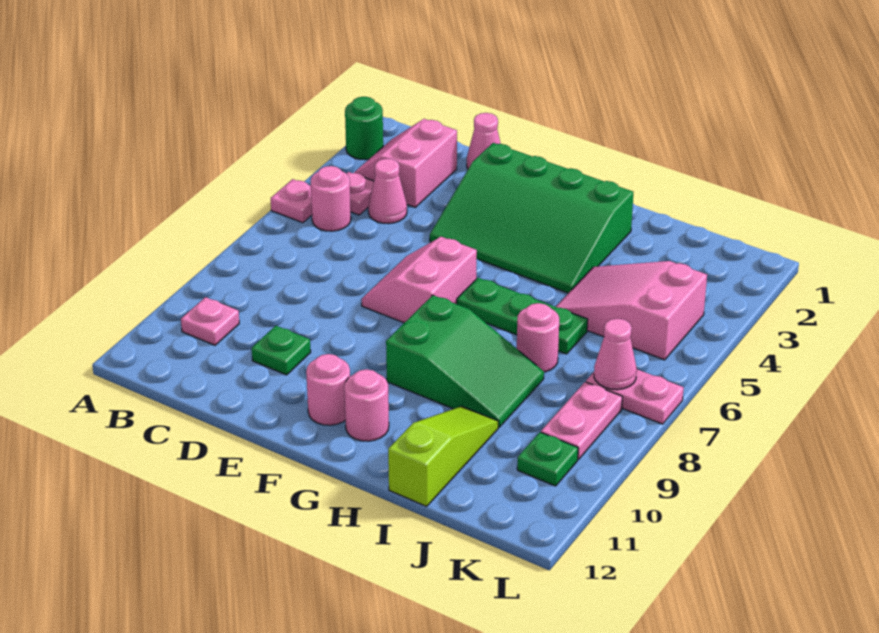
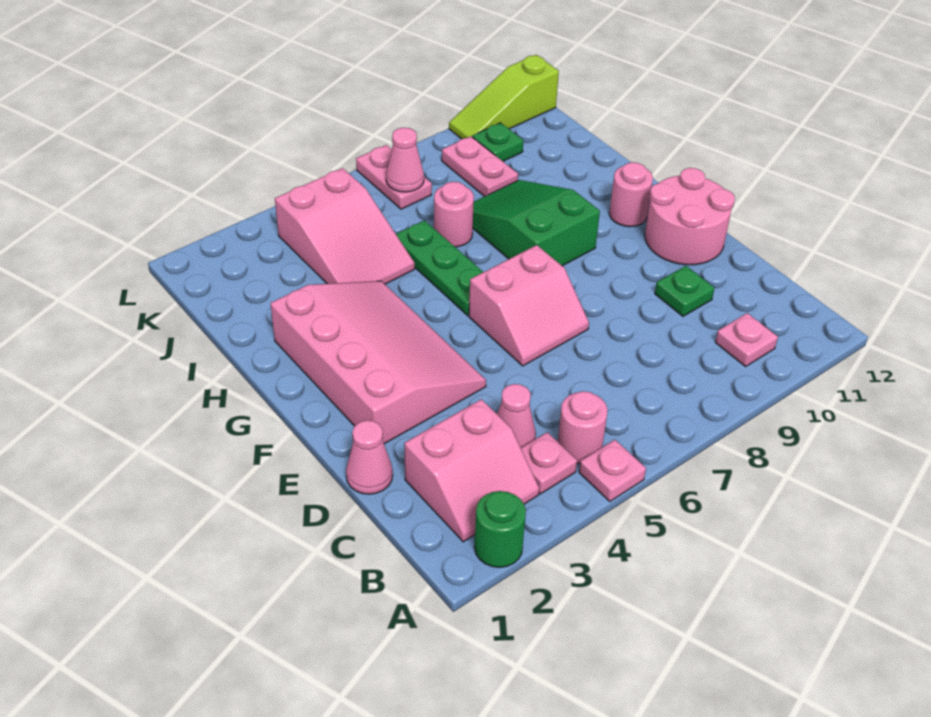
green 3x4 slope [430,143,634,293] -> pink 3x4 slope [270,281,486,444]
pink 1x1 round brick [306,354,350,425] -> pink 2x2 round brick [645,168,735,265]
lime 1x3 slope [388,406,498,506] -> lime 1x3 slope moved to [449,55,559,139]
pink 1x2 plate [541,382,622,459] -> pink 1x2 plate turned to [442,136,518,197]

